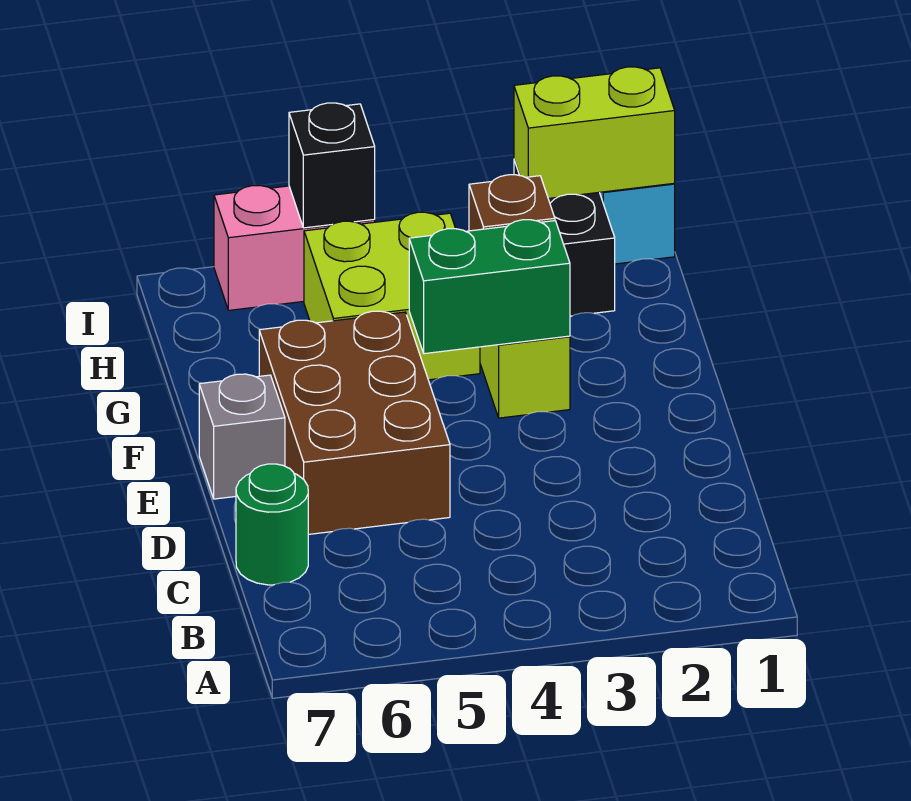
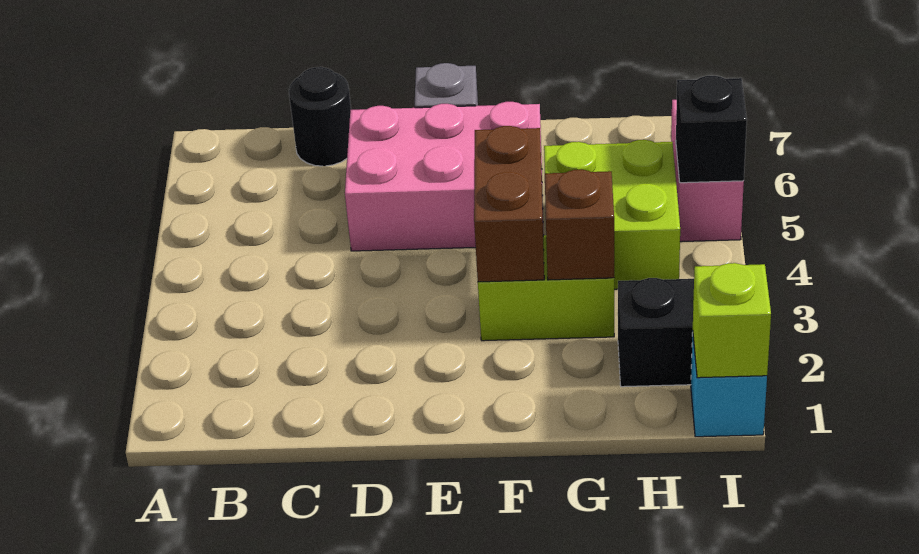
green 1x1 round brick [236,464,308,585] -> black 1x1 round brick [289,67,351,166]
brown 2x3 brick [259,311,450,534] -> pink 2x3 brick [345,102,543,251]
green 1x2 brick [409,220,570,354] -> brown 1x2 brick [474,126,544,282]
lime 1x2 brick [514,67,675,198] -> lime 1x1 brick [693,263,771,378]

